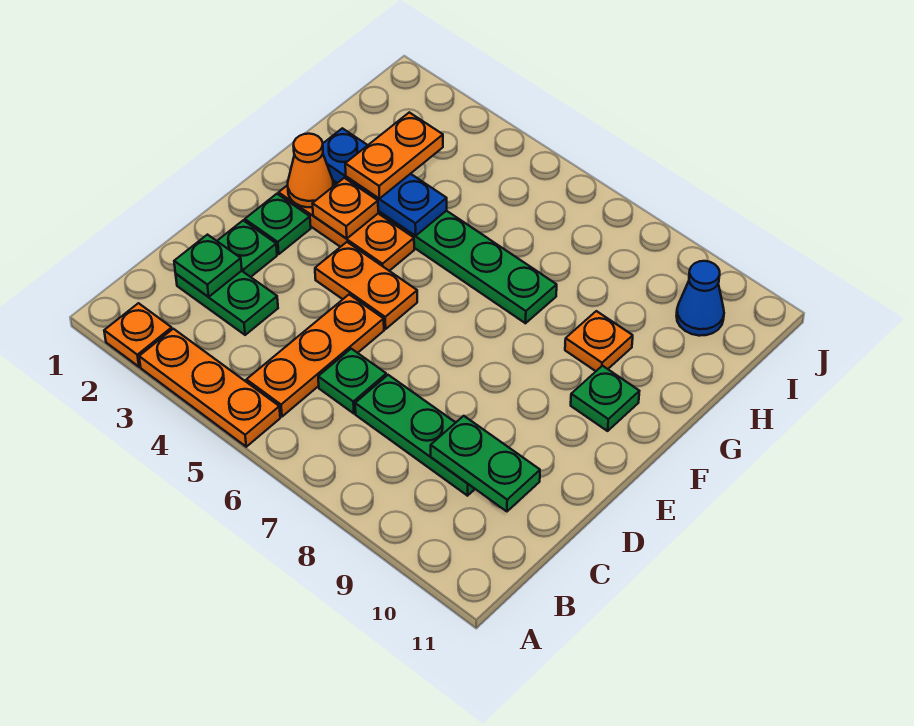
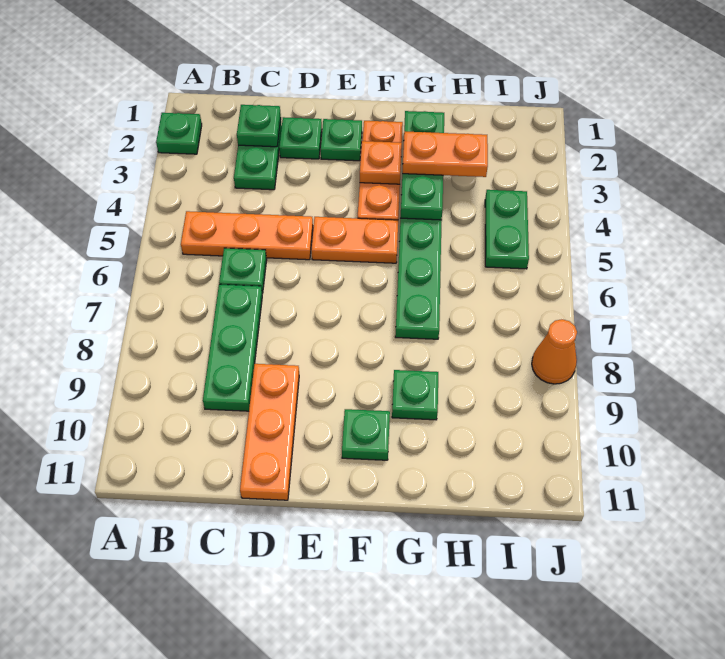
orange 1x1 plate [104,303,172,367] -> green 1x1 plate [156,113,202,154]
orange 1x3 plate [139,329,280,447] -> orange 1x3 plate moved to [240,364,299,500]
green 1x2 plate [431,416,540,511] -> green 1x2 plate moved to [485,190,529,269]
orange 1x2 plate [315,242,417,329] -> orange 1x2 plate turned to [311,217,398,263]
orange 1x1 cone [288,134,333,207] -> orange 1x1 cone moved to [532,319,577,384]
blue 1x3 plate [323,128,447,236] -> green 1x3 plate [401,111,444,220]
orange 1x1 plate [565,311,633,371] -> green 1x1 plate [392,370,438,420]
blue 1x1 cone [676,261,724,336] -> none

